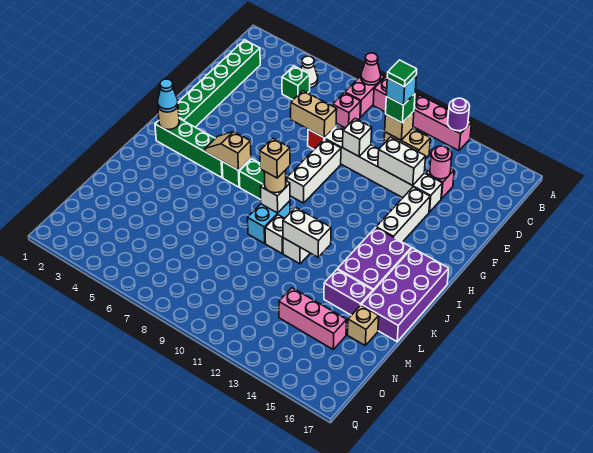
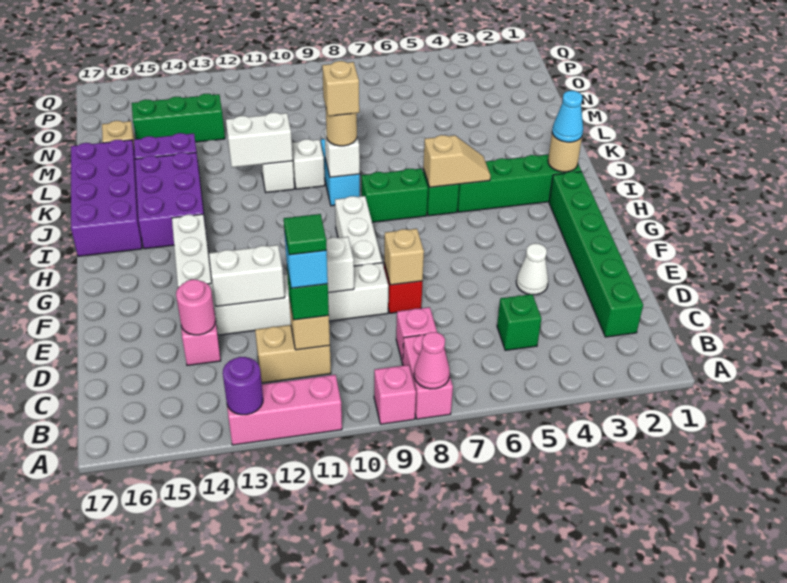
white 1x1 cone [301,56,318,88] -> white 1x1 cone moved to [516,243,548,295]
tan 1x2 brick [291,91,337,138] -> tan 1x1 brick [384,229,424,285]
pink 1x3 brick [279,288,347,349] -> green 1x3 brick [132,94,225,142]

